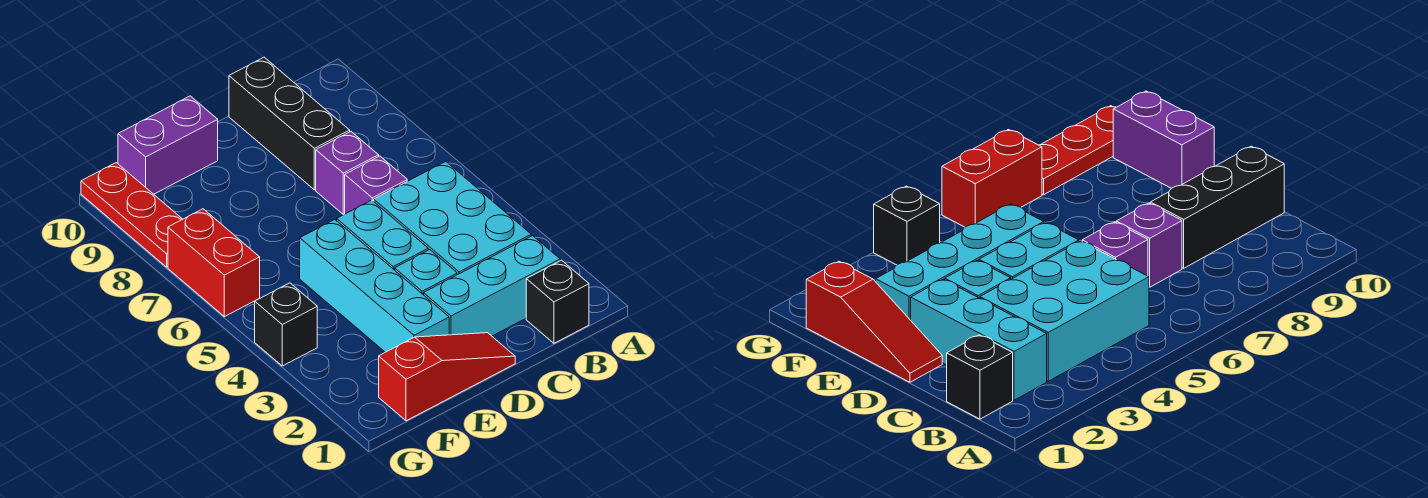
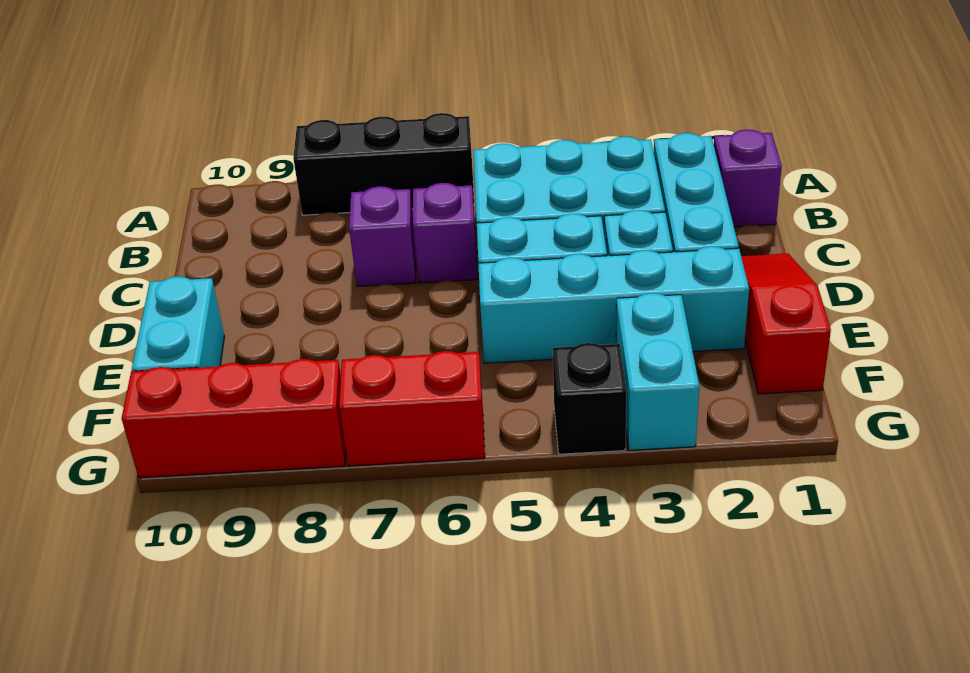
black 1x1 brick [526,260,589,343] -> purple 1x1 brick [714,130,782,227]
black 1x3 brick [229,57,350,190] -> black 1x3 brick moved to [293,113,474,215]
purple 1x2 brick [118,96,218,194] -> cyan 1x2 brick [132,277,225,371]
none -> cyan 1x2 brick [616,293,699,450]
red 1x3 plate [81,163,182,267] -> red 1x3 brick [122,359,346,478]

